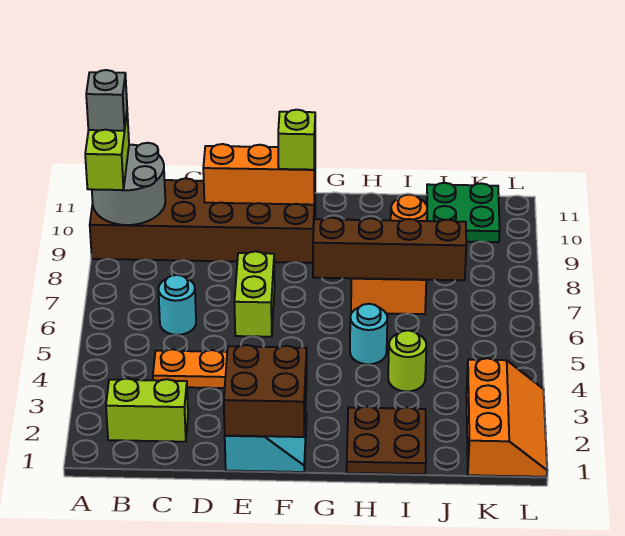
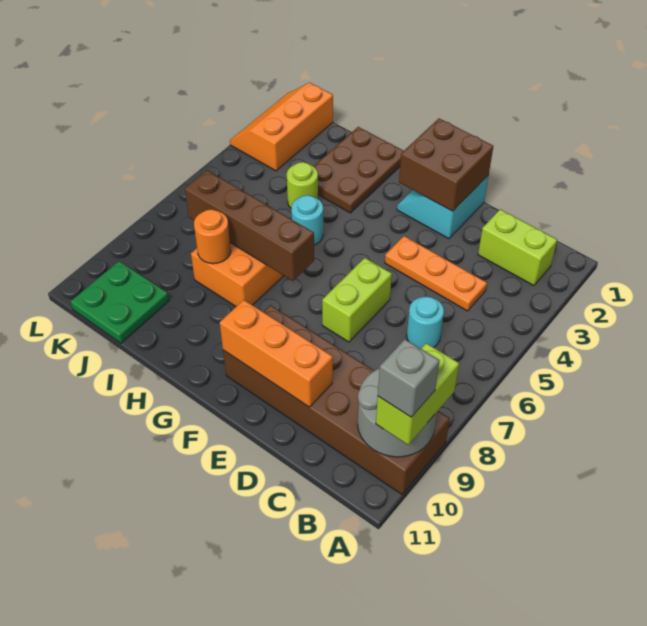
lime 1x1 brick [278,110,315,170] -> none
brown 2x2 plate [347,407,426,474] -> brown 2x3 plate [313,127,403,213]

